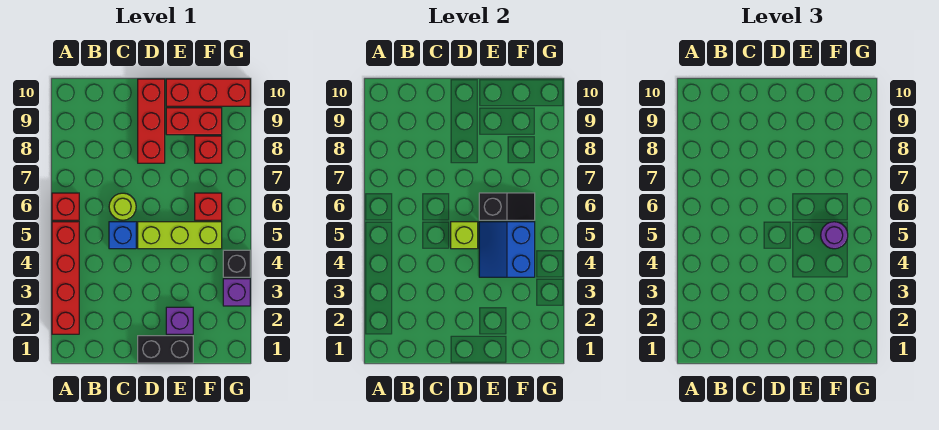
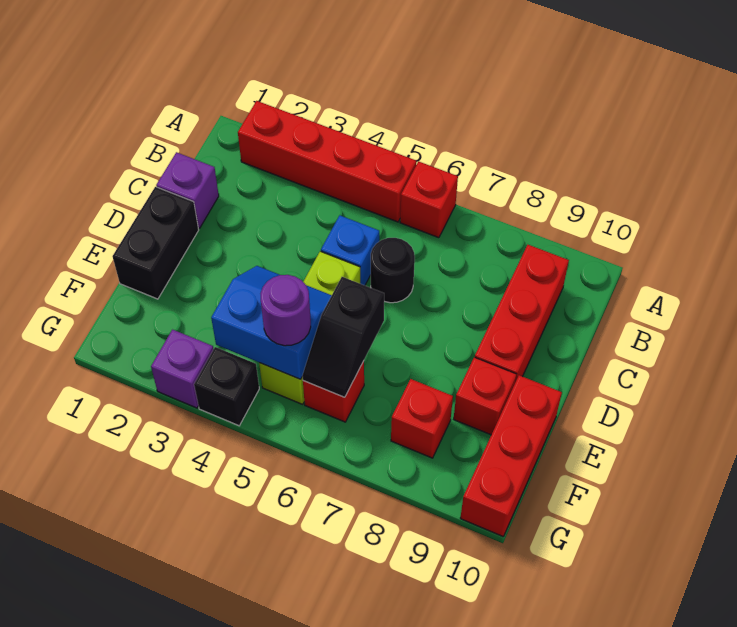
lime 1x1 round brick [109,193,136,220] -> black 1x1 round brick [371,238,415,303]
lime 1x1 brick [451,222,478,249] -> none
red 1x3 brick [138,79,165,163] -> red 1x3 brick turned to [475,245,569,382]
purple 1x1 brick [166,307,193,334] -> purple 1x1 brick moved to [156,152,219,228]
red 1x2 brick [166,108,222,135] -> red 1x1 brick [454,357,517,435]

